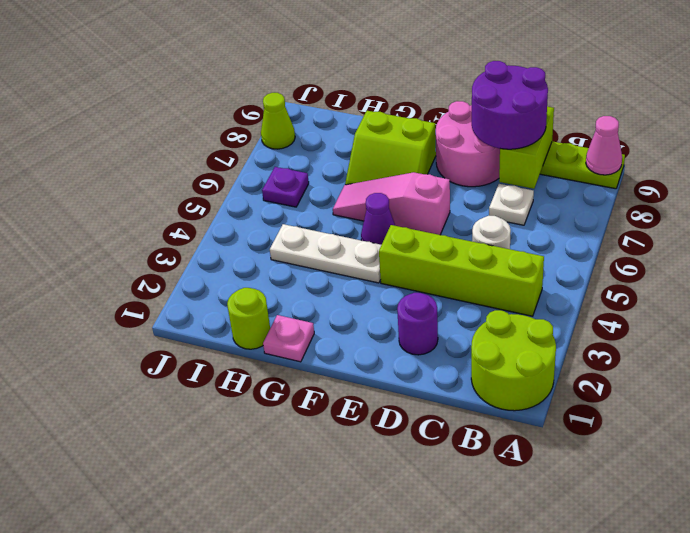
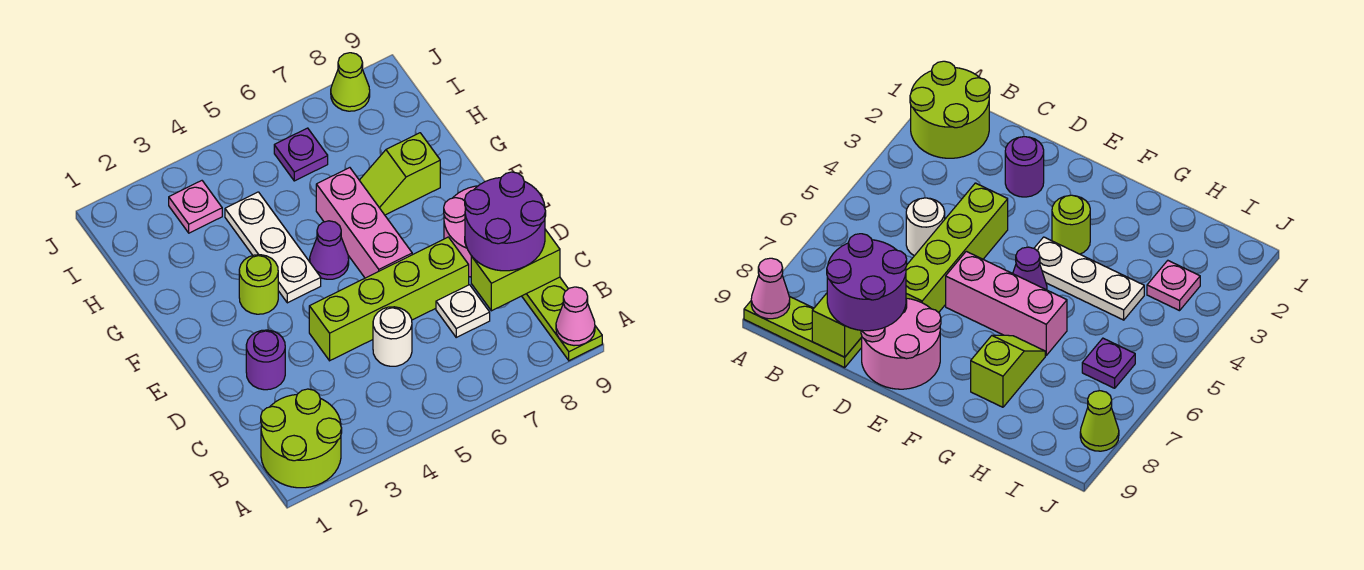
lime 1x4 brick [379,225,544,316] -> lime 1x4 brick turned to [309,237,469,361]
pink 1x3 slope [333,172,450,235] -> pink 1x3 brick [316,168,412,278]
lime 2x2 slope [345,111,436,185] -> lime 1x2 slope [359,133,440,215]
pink 1x1 plate [263,315,314,362] -> pink 1x1 plate moved to [169,181,222,233]
lime 1x1 round brick [227,288,270,349] -> lime 1x1 round brick moved to [239,255,278,314]

